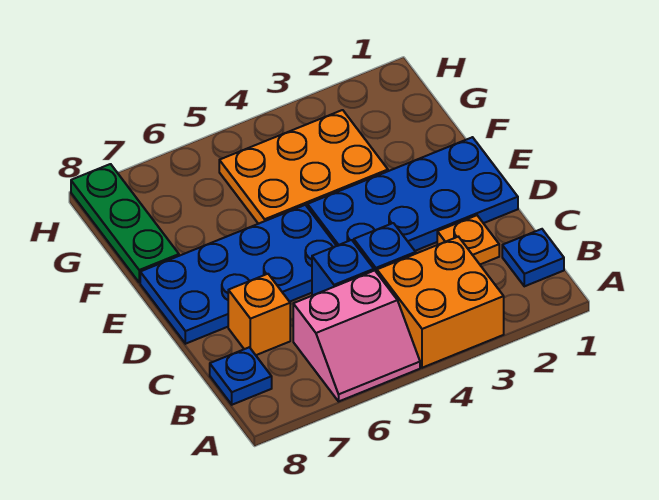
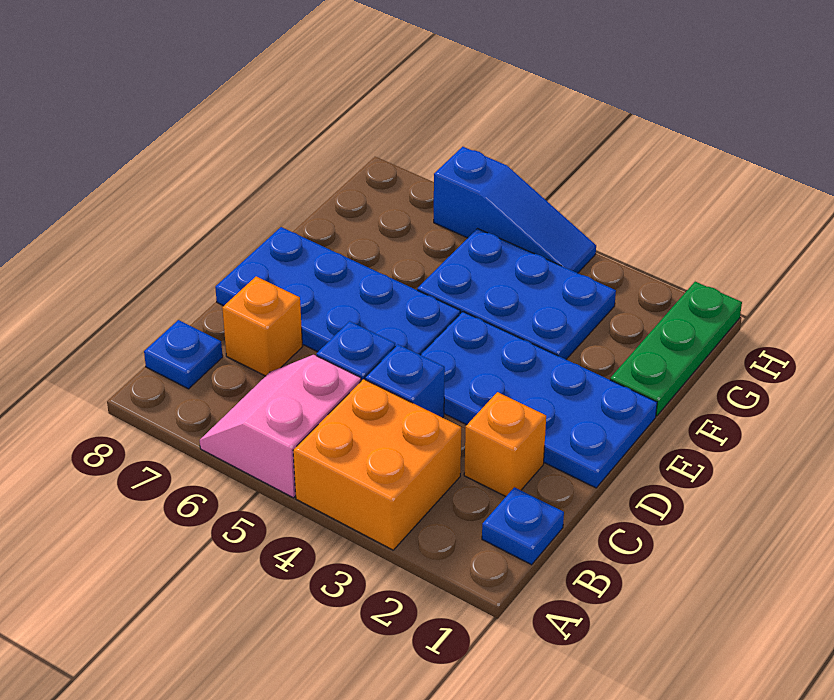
pink 2x2 slope [293,270,420,401] -> pink 2x2 slope turned to [200,355,361,498]
orange 1x1 plate [437,215,499,264] -> orange 1x1 brick [464,392,546,496]
orange 2x3 plate [219,110,388,224] -> blue 2x3 plate [417,229,616,359]
green 1x3 plate [71,164,179,283] -> green 1x3 plate moved to [610,282,742,416]
none -> blue 1x3 slope [434,147,596,273]

